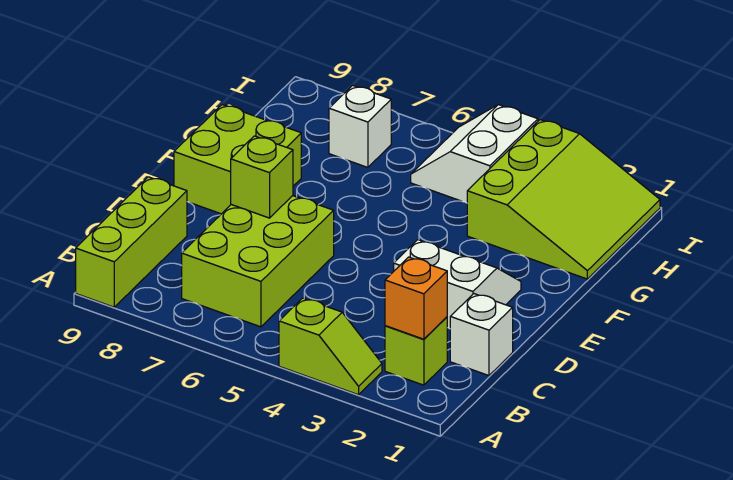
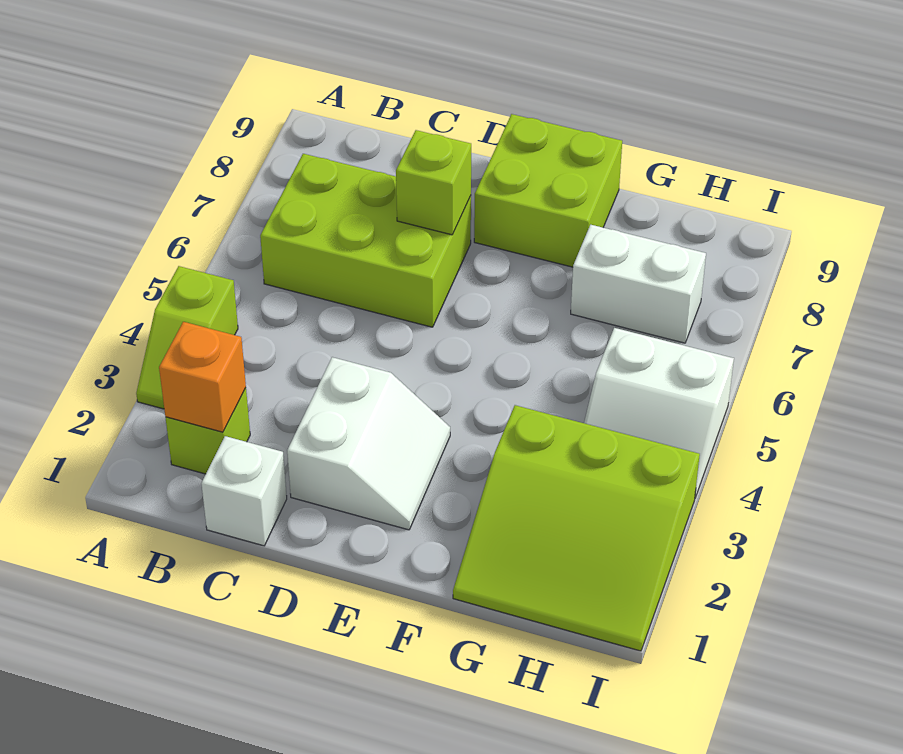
lime 1x3 brick [76,177,187,307] -> none
white 2x2 slope [411,105,538,203] -> white 2x2 slope turned to [584,328,734,498]
white 1x1 brick [329,85,391,167] -> white 1x2 brick [571,225,706,343]

